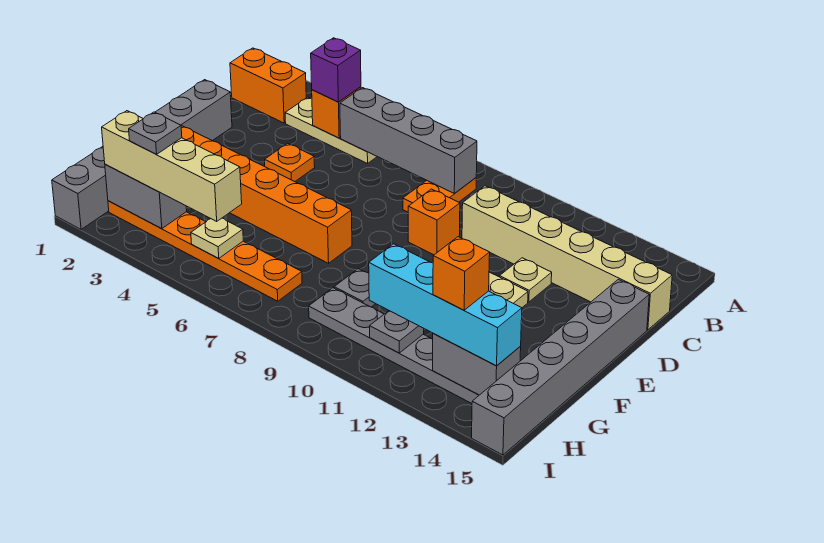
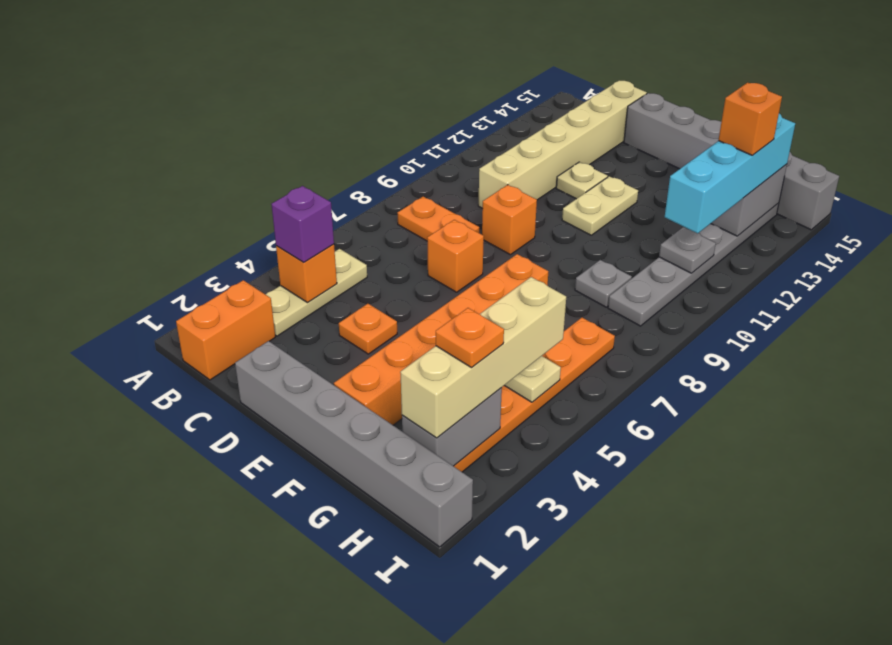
grey 1x4 brick [340,88,477,194] -> none
none -> orange 1x1 brick [427,220,484,292]
grey 1x1 plate [129,112,182,154] -> orange 1x1 plate [436,308,504,368]

